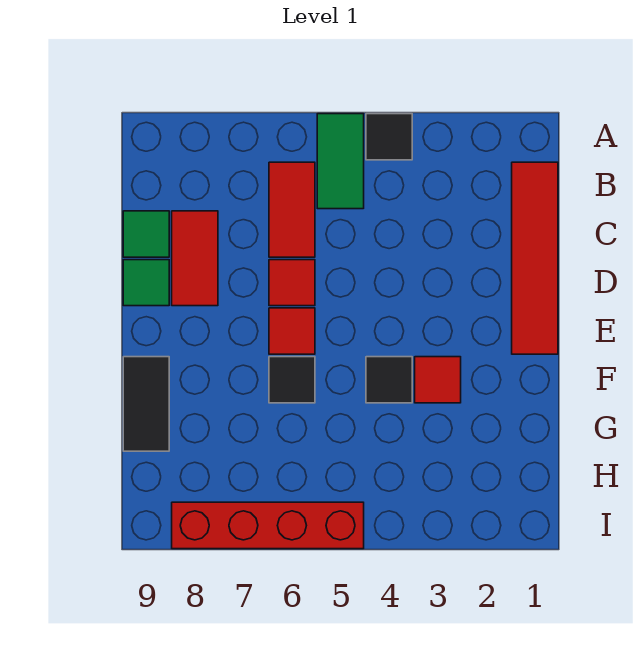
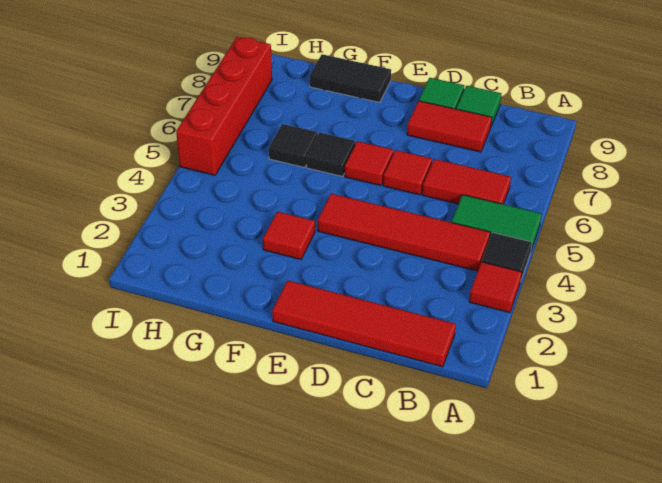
none -> red 1x1 tile [469,262,522,313]
none -> red 1x4 tile [318,194,490,271]
black 1x1 tile [366,357,412,403] -> black 1x1 tile moved to [269,124,318,167]

